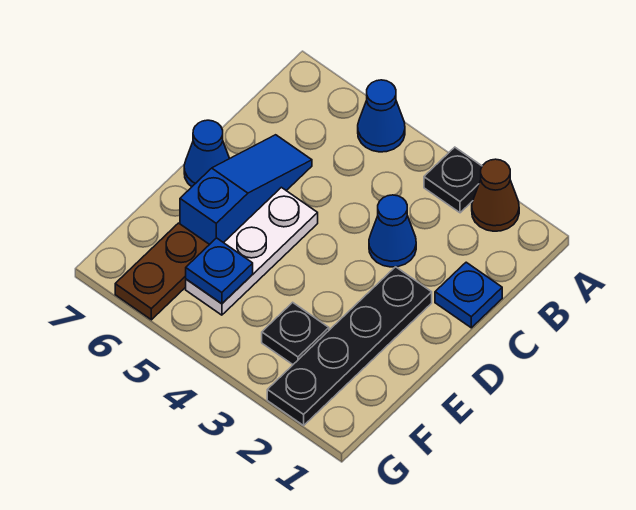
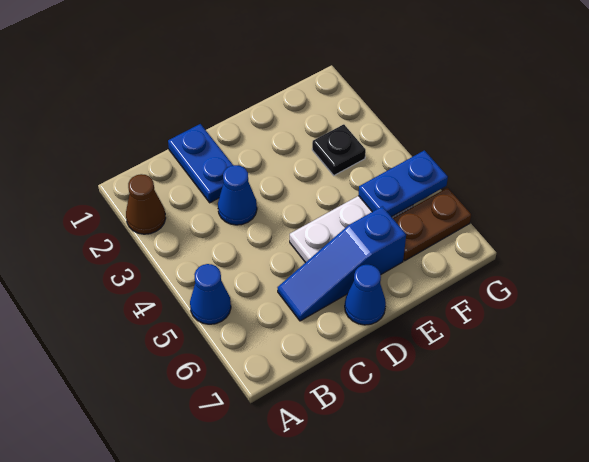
black 1x1 plate [424,147,482,213] -> none
blue 1x1 plate [435,262,502,328] -> blue 1x2 plate [168,124,233,203]
black 1x4 plate [267,267,432,425] -> none
blue 1x1 plate [186,238,253,304] -> blue 1x2 plate [359,150,448,217]

